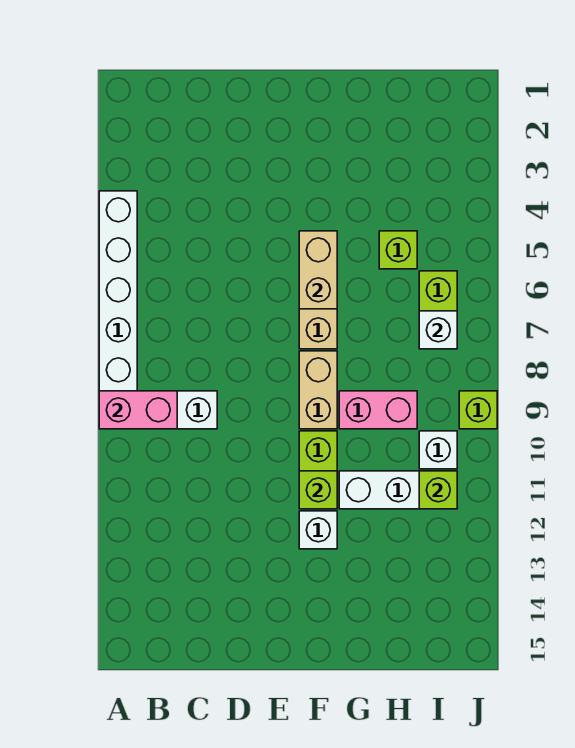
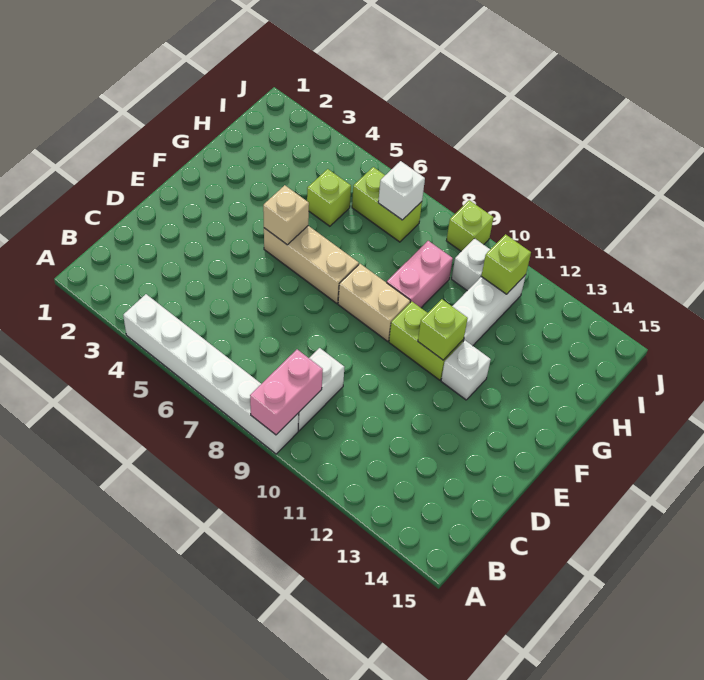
tan 1x2 brick [299,231,337,309] -> tan 1x1 brick [263,185,309,245]

